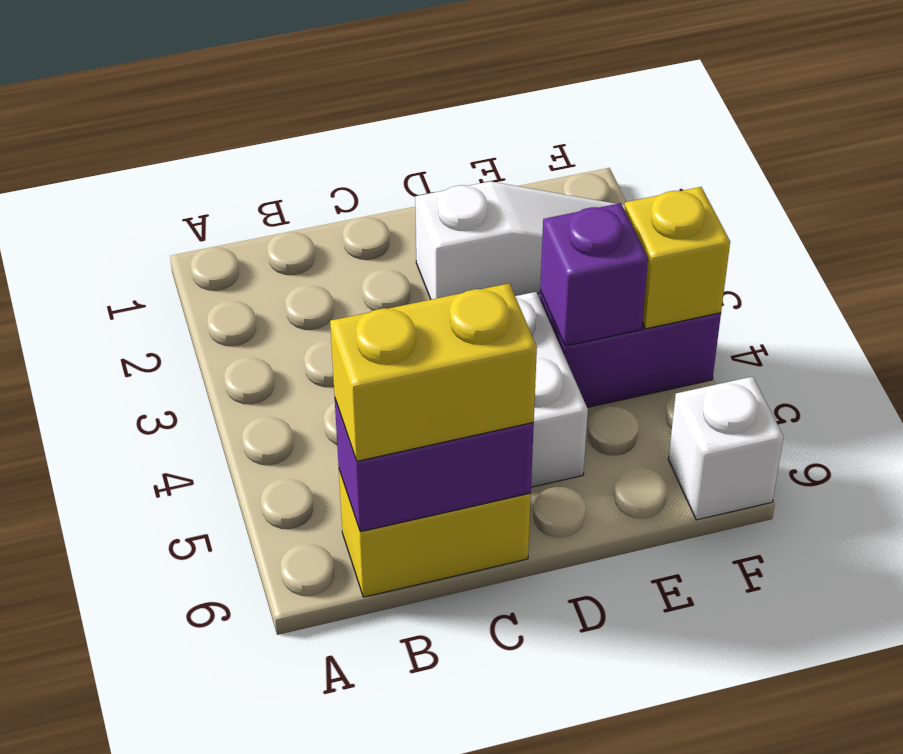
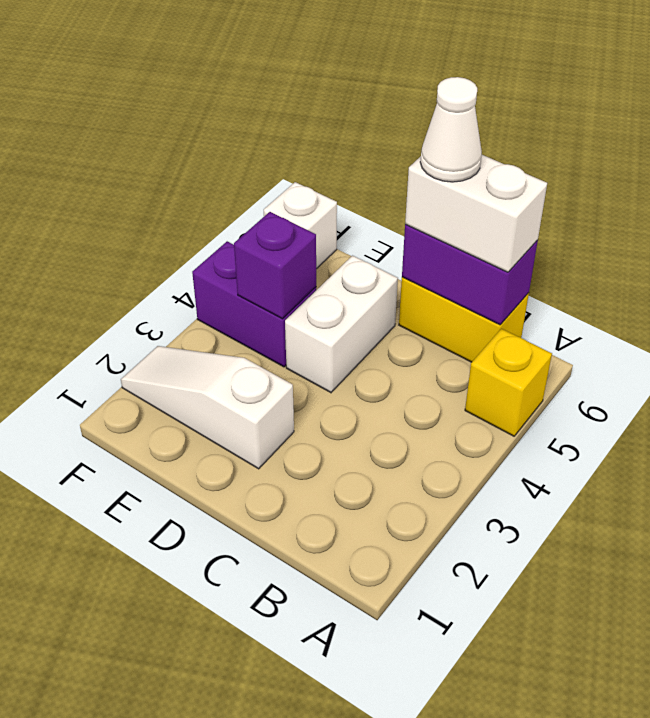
yellow 1x2 brick [330,283,537,461] -> white 1x2 brick [405,155,547,272]
none -> white 1x1 cone [420,77,482,182]
yellow 1x1 brick [624,187,730,329] -> yellow 1x1 brick moved to [465,329,552,436]

